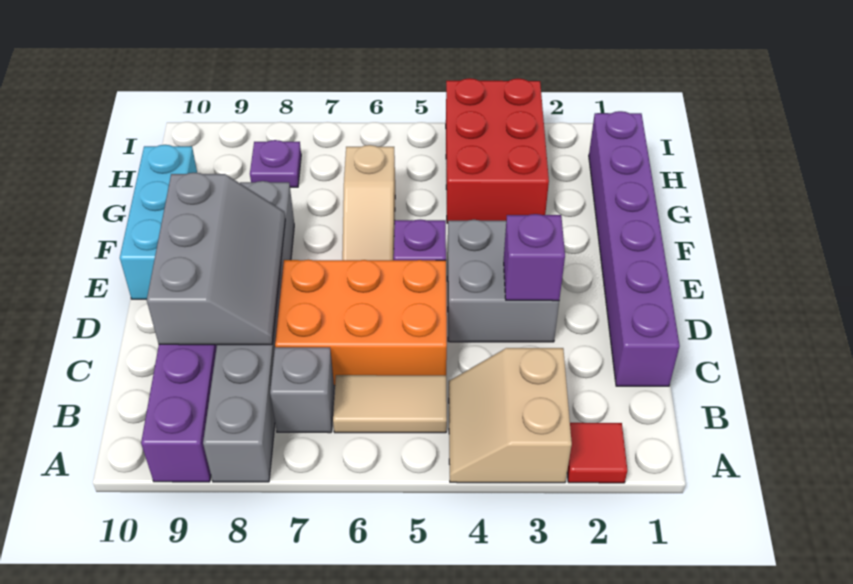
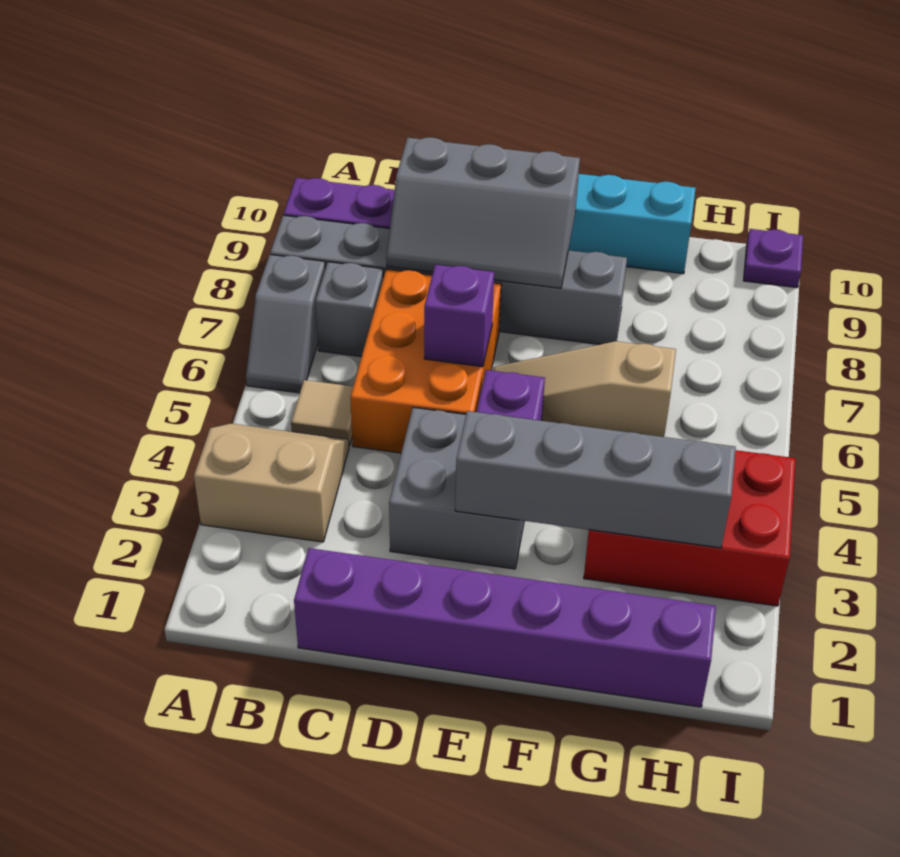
red 1x1 tile [567,423,627,483] -> none
none -> grey 1x2 slope [246,255,325,393]
tan 1x2 tile [333,375,447,433] -> tan 1x1 tile [291,380,353,446]
purple 1x1 brick [504,214,565,301] -> purple 1x1 brick moved to [424,265,494,367]
none -> grey 1x4 brick [455,411,736,548]
purple 1x1 plate [250,140,301,187] -> purple 1x1 plate moved to [743,229,803,288]

